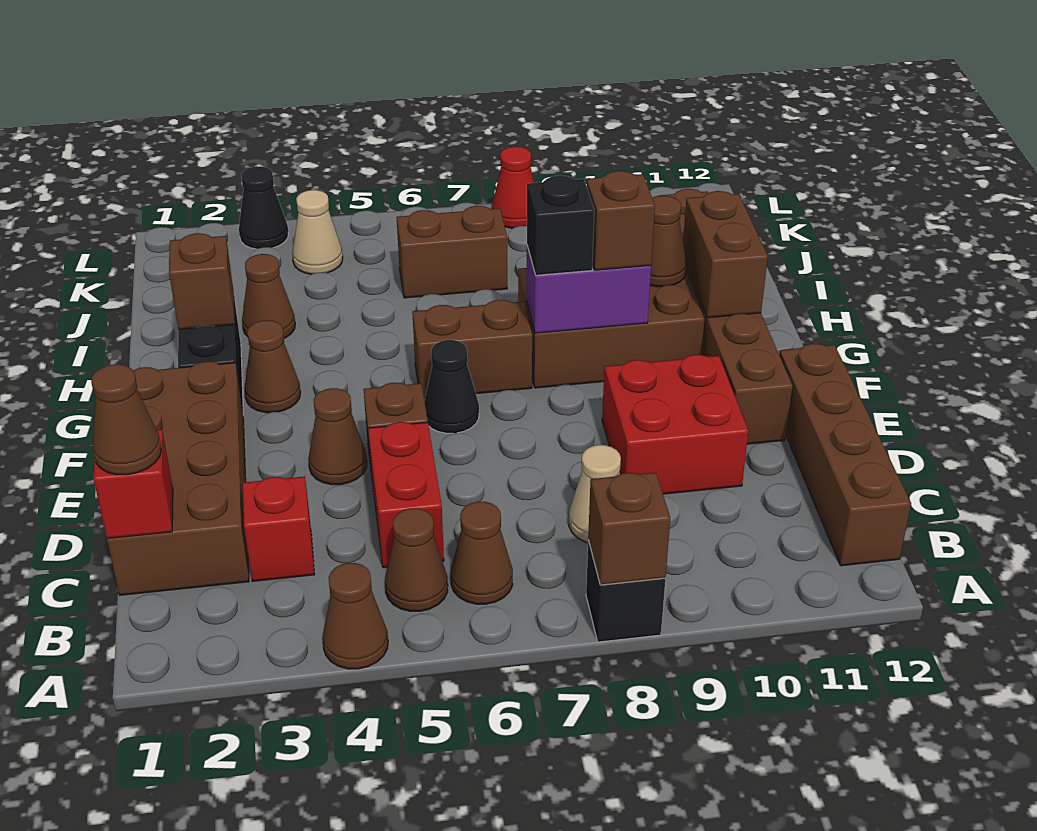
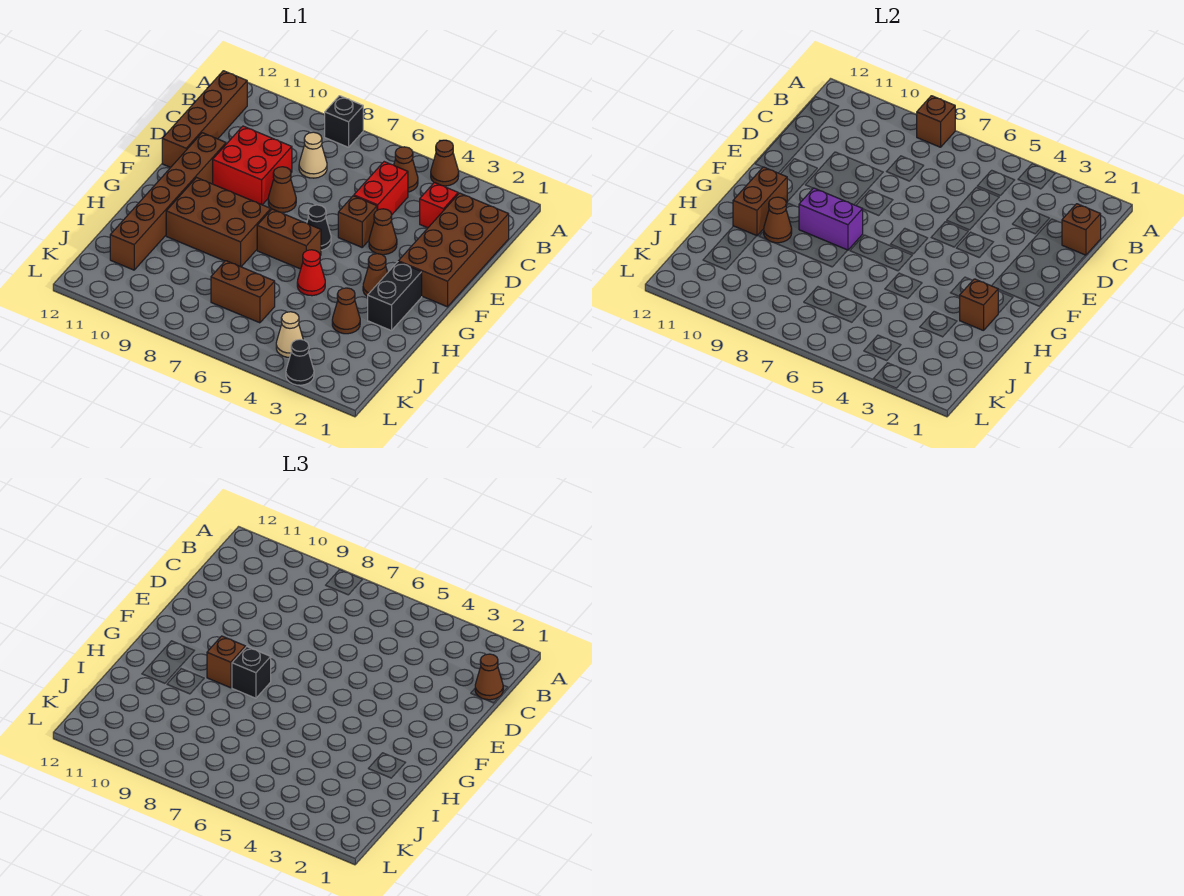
brown 1x1 cone [451,502,513,604] -> brown 1x1 cone moved to [268,167,296,212]
red 1x1 brick [93,429,173,539] -> brown 1x1 brick [1062,204,1101,255]
red 1x1 cone [492,147,534,228] -> red 1x1 cone moved to [297,250,325,296]

